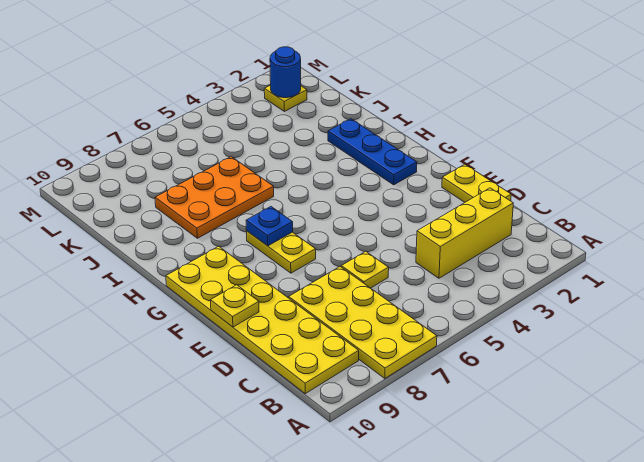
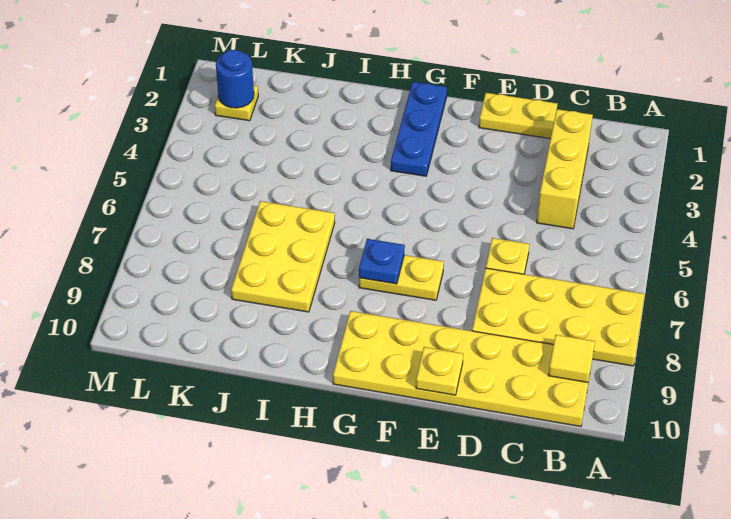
none -> yellow 1x1 tile [548,335,595,382]
blue 1x3 plate [328,119,417,185] -> blue 1x3 plate turned to [391,82,447,176]
orange 2x3 plate [155,157,274,238] -> yellow 2x3 plate [231,201,335,312]

